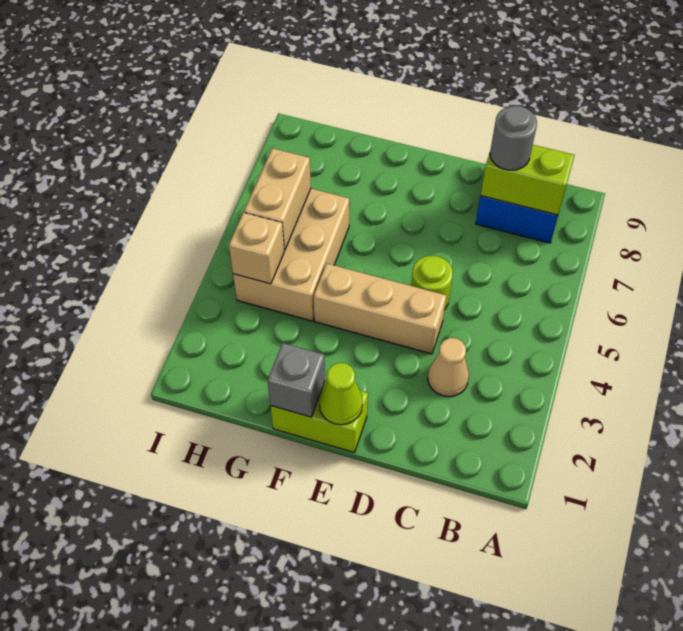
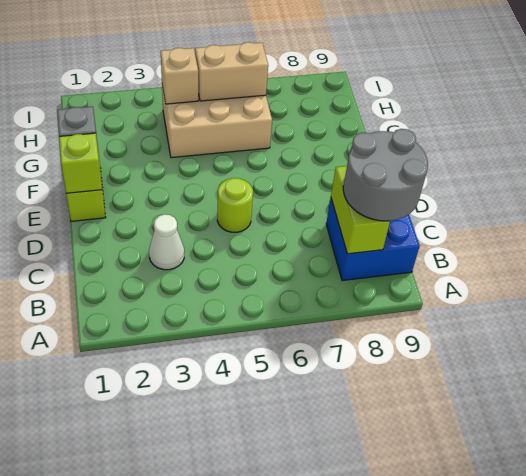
tan 1x1 cone [428,338,469,397] -> white 1x1 cone [149,214,184,270]
grey 1x1 round brick [490,106,537,170] -> grey 2x2 round brick [343,129,428,221]
tan 1x3 brick [314,263,446,354] -> none
lime 1x1 cone [319,363,363,425] -> lime 1x1 brick [59,133,102,193]

